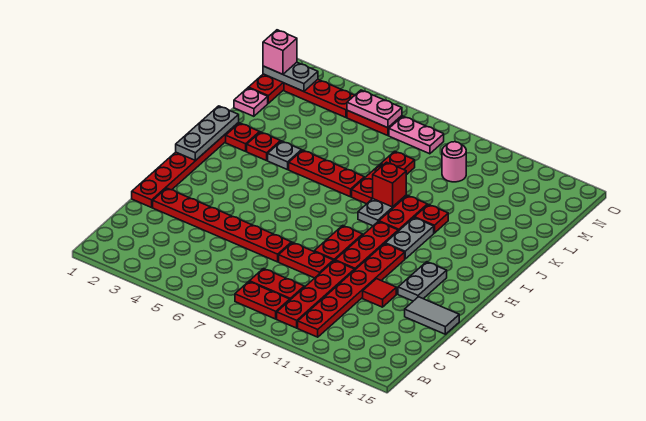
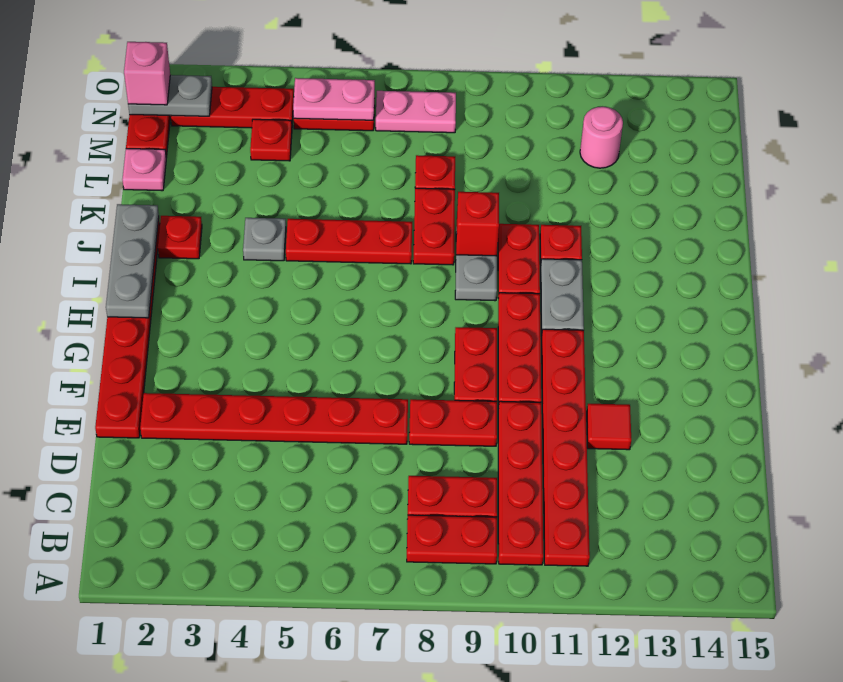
grey 1x2 tile [405,297,459,334] -> none
grey 1x2 plate [398,262,447,301] -> none
red 1x1 plate [247,132,281,161] -> red 1x1 plate moved to [250,119,292,161]
pink 1x1 round brick [442,142,466,182] -> pink 1x1 round brick moved to [580,107,623,168]

